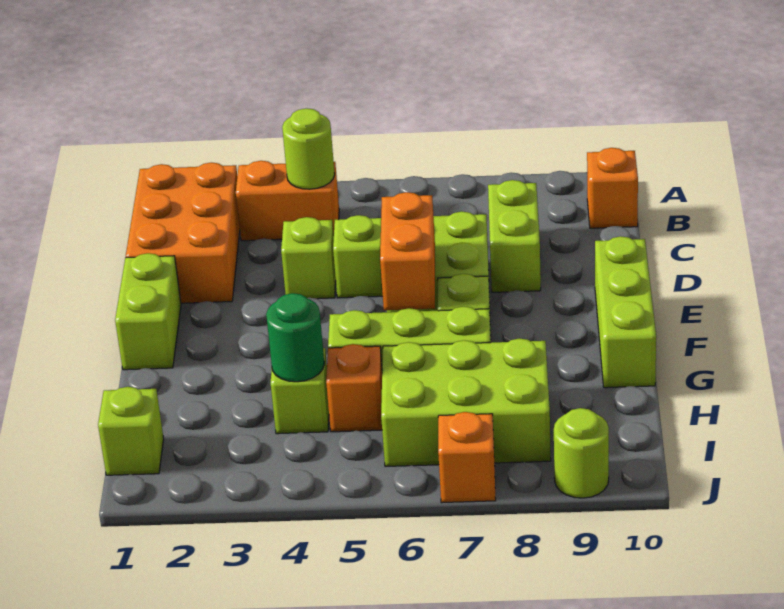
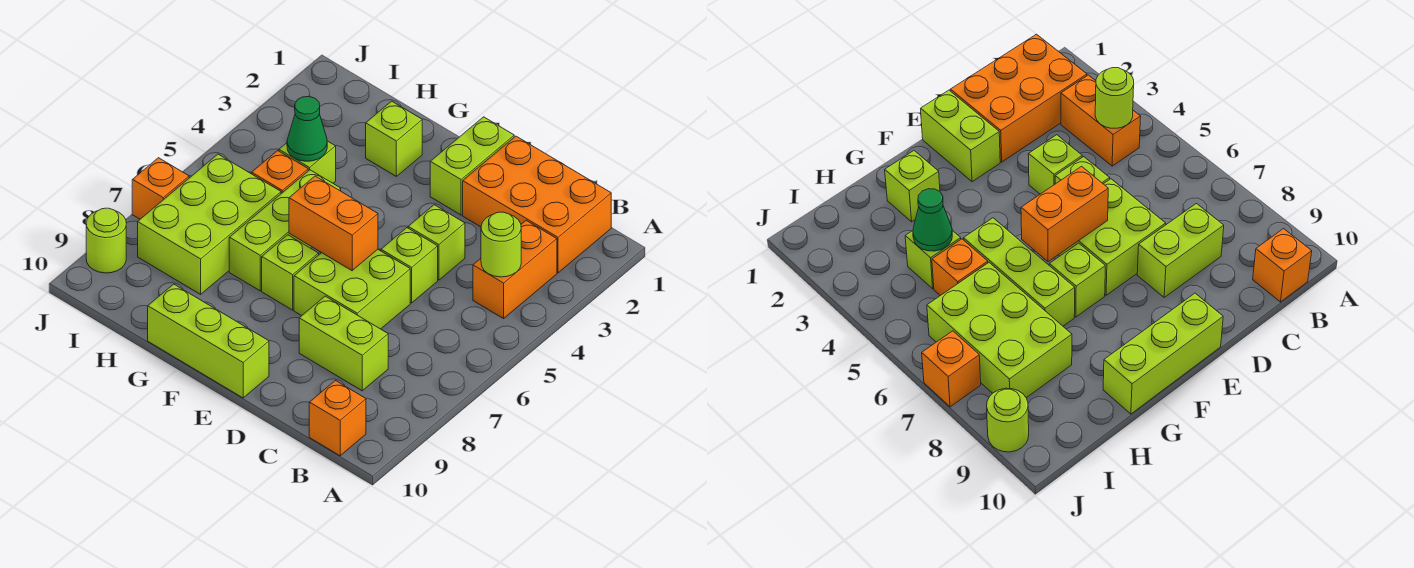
lime 1x2 brick [115,253,181,370] -> lime 1x2 brick turned to [430,117,514,215]
green 1x1 round brick [266,293,324,382] -> green 1x1 cone [287,97,327,161]
lime 1x1 brick [98,387,164,475] -> lime 1x1 brick moved to [366,101,422,176]

